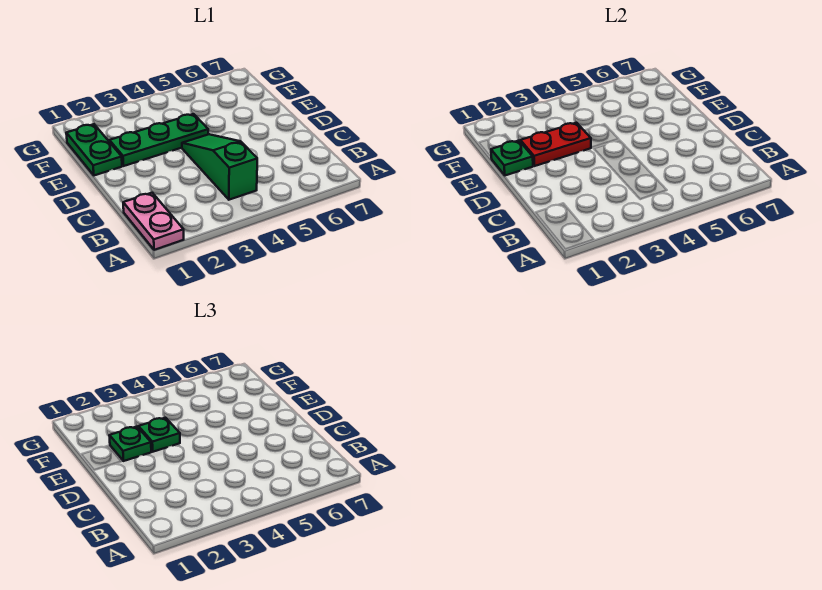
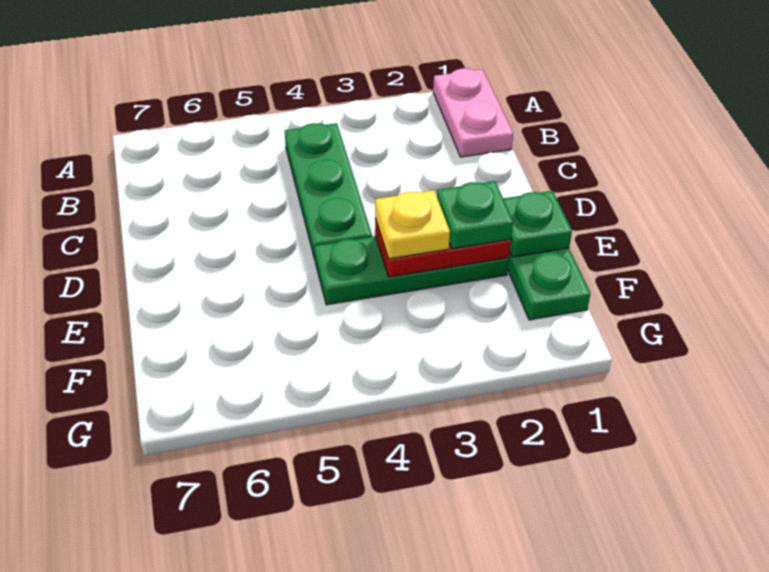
green 1x3 slope [182,134,257,200] -> green 1x3 plate [285,123,372,259]
green 1x1 plate [139,418,180,452] -> yellow 1x1 plate [375,190,450,259]

